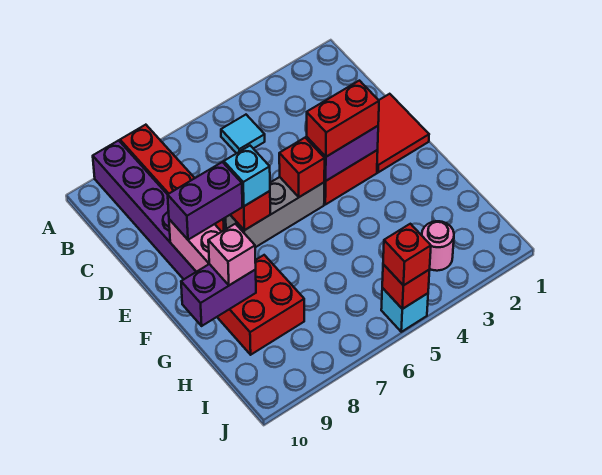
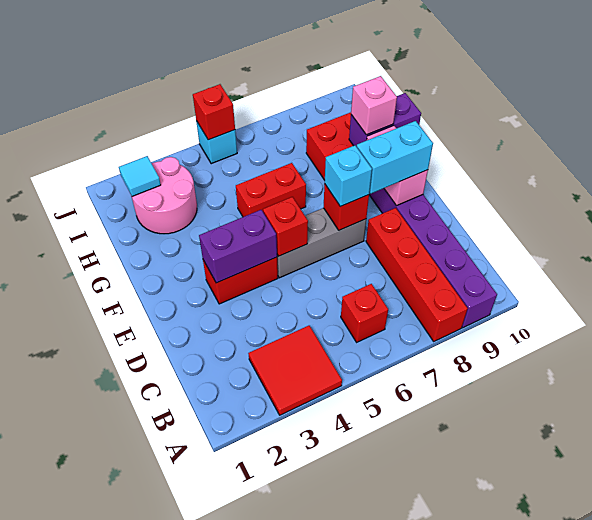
cyan 1x1 tile [221,115,265,154] -> cyan 1x1 tile moved to [119,156,161,196]
red 2x2 tile [377,94,429,173] -> red 2x2 tile moved to [248,326,342,415]
red 1x2 brick [307,81,379,157] -> red 1x2 brick moved to [236,163,306,217]
purple 1x2 brick [168,162,242,240] -> cyan 1x2 brick [357,121,433,193]
pink 1x1 round brick [422,221,454,271] -> pink 2x2 round brick [132,157,197,234]
red 1x1 brick [383,224,431,286] -> red 1x1 brick moved to [341,284,388,342]

